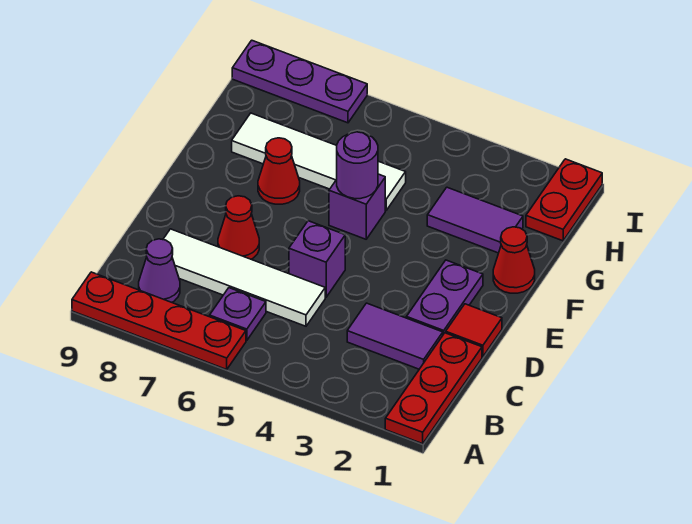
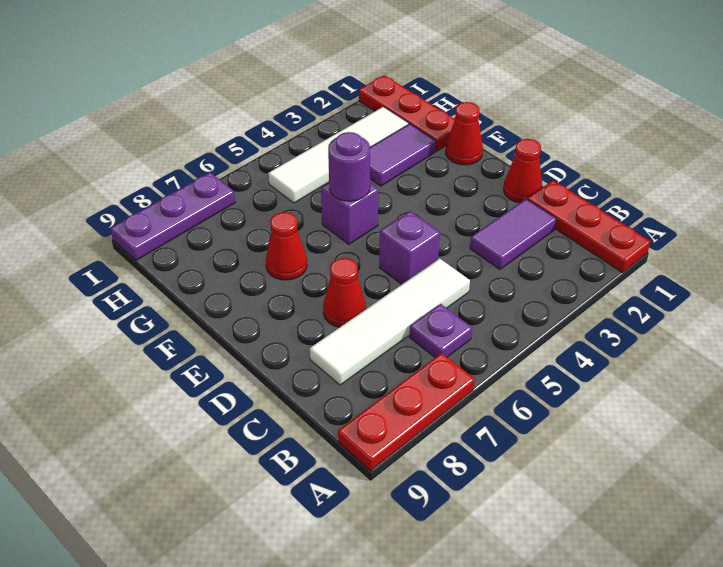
red 1x4 plate [72,272,246,369] -> red 1x3 plate [338,353,475,471]
purple 1x1 cone [139,239,180,302] -> none
red 1x1 tile [446,304,502,357] -> red 1x1 cone [503,139,543,203]
purple 1x2 plate [406,260,483,334] -> none
white 1x4 tile [232,113,406,210] -> white 1x4 tile moved to [268,107,409,203]
red 1x2 plate [526,159,602,241] -> red 1x3 plate [359,75,455,151]

